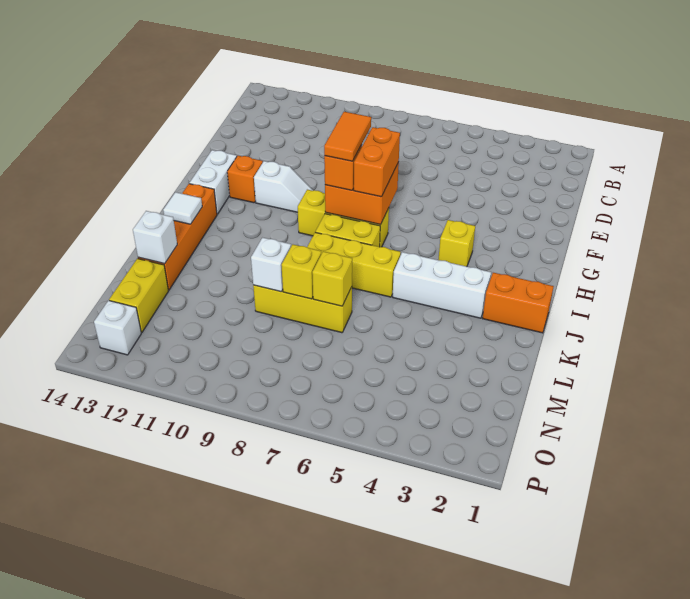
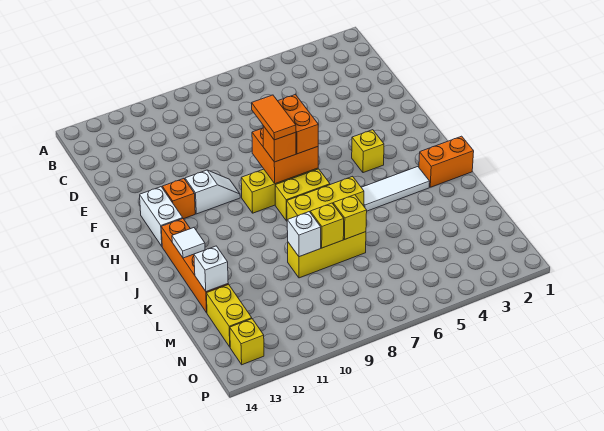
white 1x3 brick [393,252,491,318] -> white 1x3 tile [361,167,430,211]
white 1x1 brick [94,301,141,355] -> yellow 1x1 brick [230,319,264,365]

